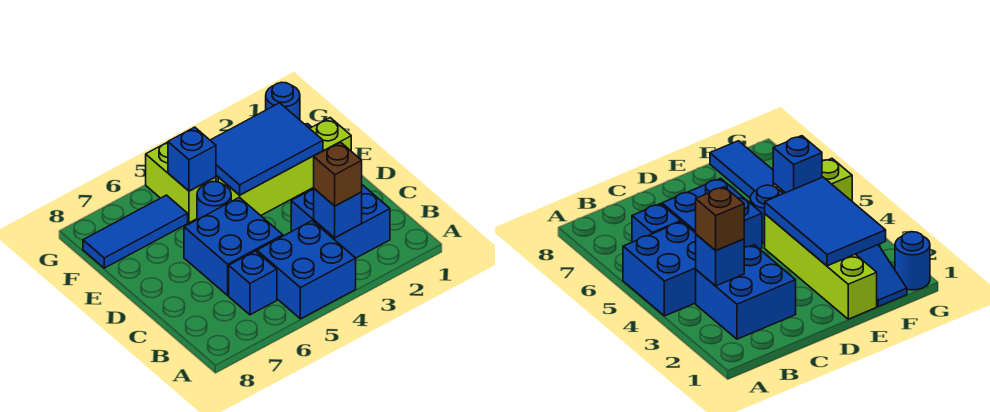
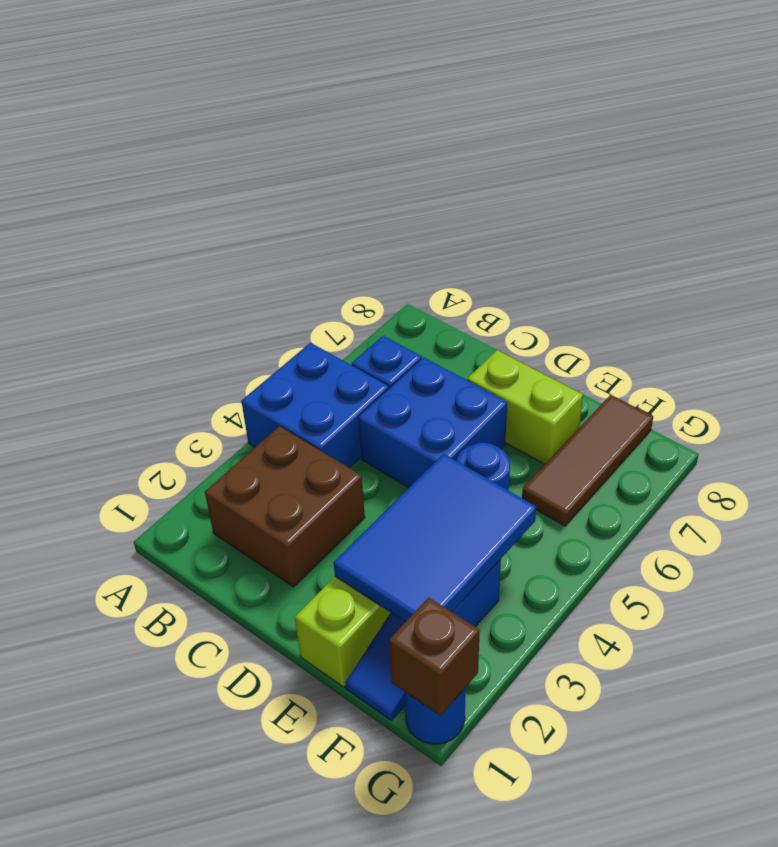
blue 2x2 brick [291,185,390,258] -> brown 2x2 brick [205,426,365,587]
blue 1x1 brick [314,189,362,238] -> none
brown 1x1 brick [314,142,362,206] -> brown 1x1 brick moved to [389,597,480,716]
lime 1x2 brick [146,142,216,223] -> lime 1x2 brick moved to [467,350,583,464]
blue 1x1 brick [168,127,216,191] -> none
blue 1x3 tile [83,195,188,268] -> brown 1x3 tile [522,395,653,526]

